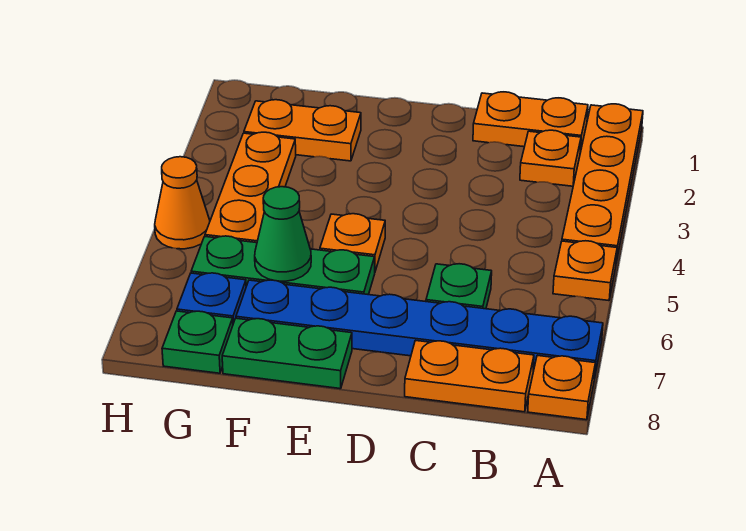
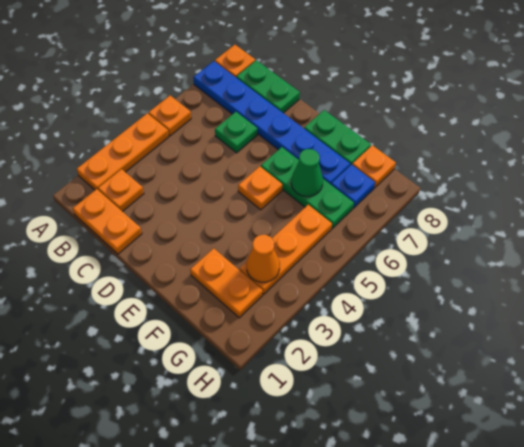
orange 1x4 plate [562,104,643,262] -> orange 1x3 plate [77,113,169,190]
orange 1x2 plate [405,340,534,412] -> green 1x2 plate [236,60,300,113]
green 1x1 plate [162,311,233,373] -> orange 1x1 plate [352,145,396,188]
orange 1x1 cone [155,157,210,249] -> orange 1x1 cone moved to [247,235,280,282]

